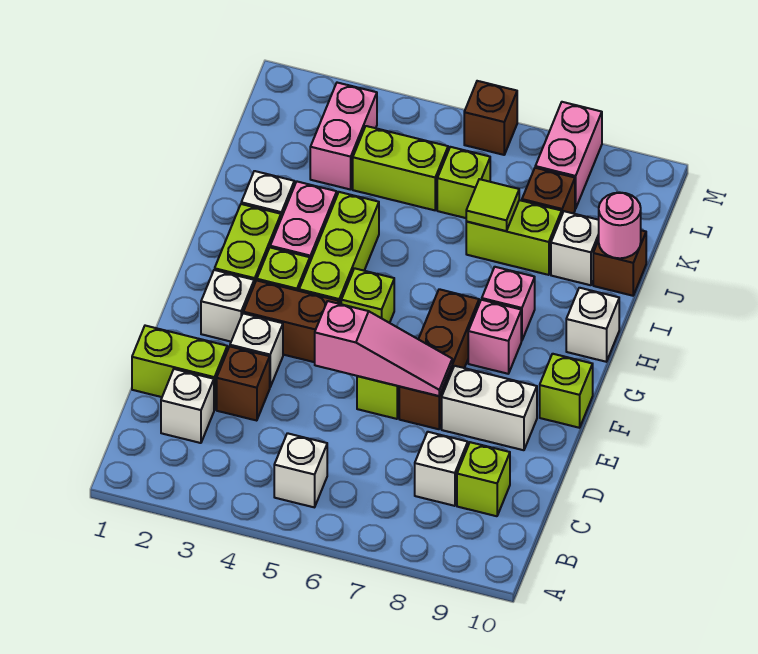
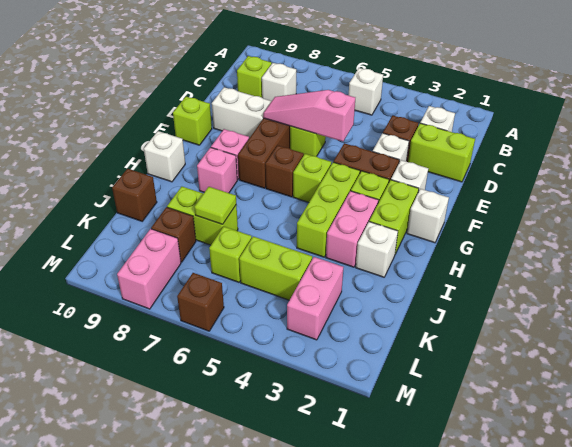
none -> brown 1x1 brick [265,145,304,197]
white 1x1 brick [551,211,599,285] -> white 1x1 brick moved to [407,189,449,243]
pink 1x1 round brick [599,192,641,258] -> none

